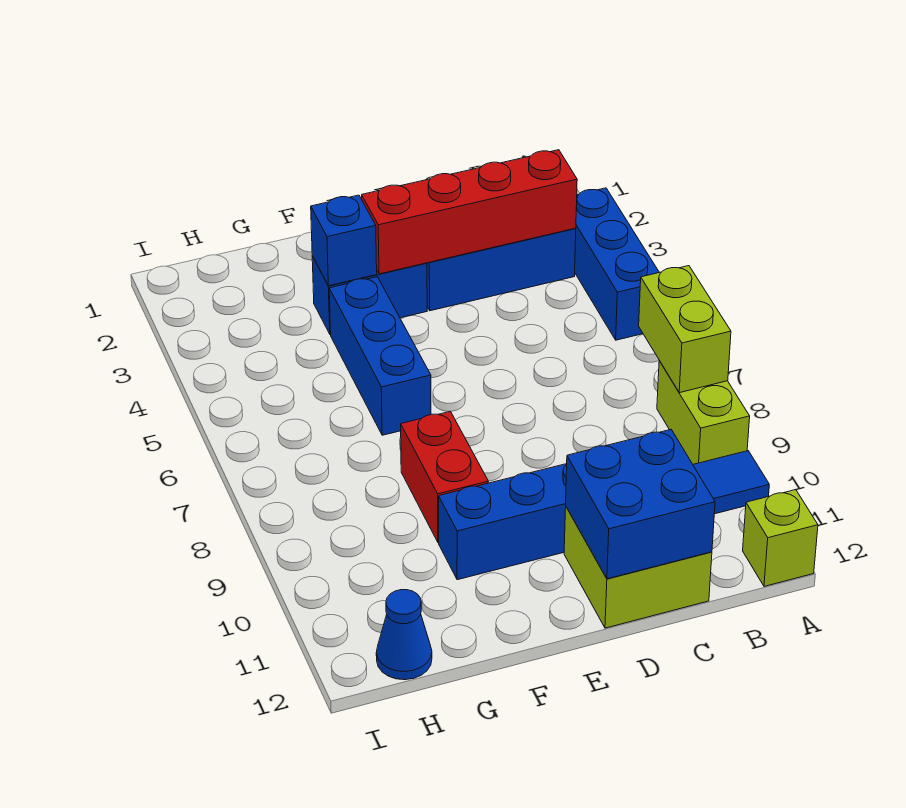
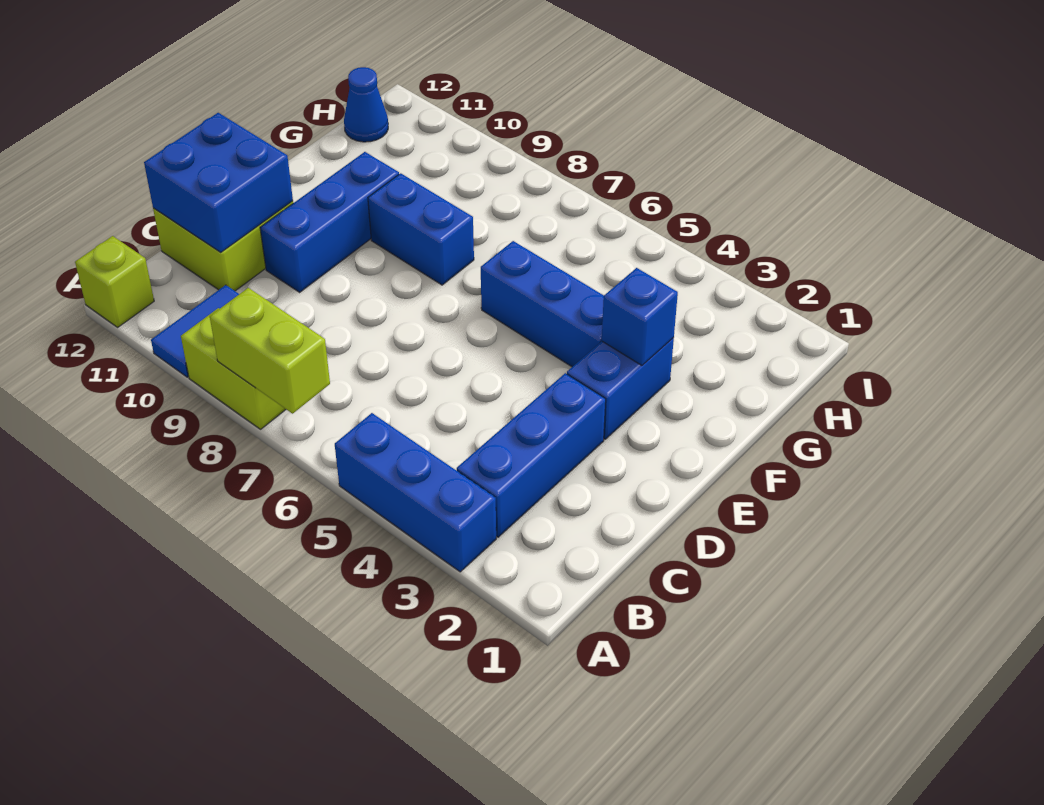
red 1x4 brick [362,150,577,274] -> none
red 1x2 brick [401,411,488,542] -> blue 1x2 brick [368,173,474,285]

